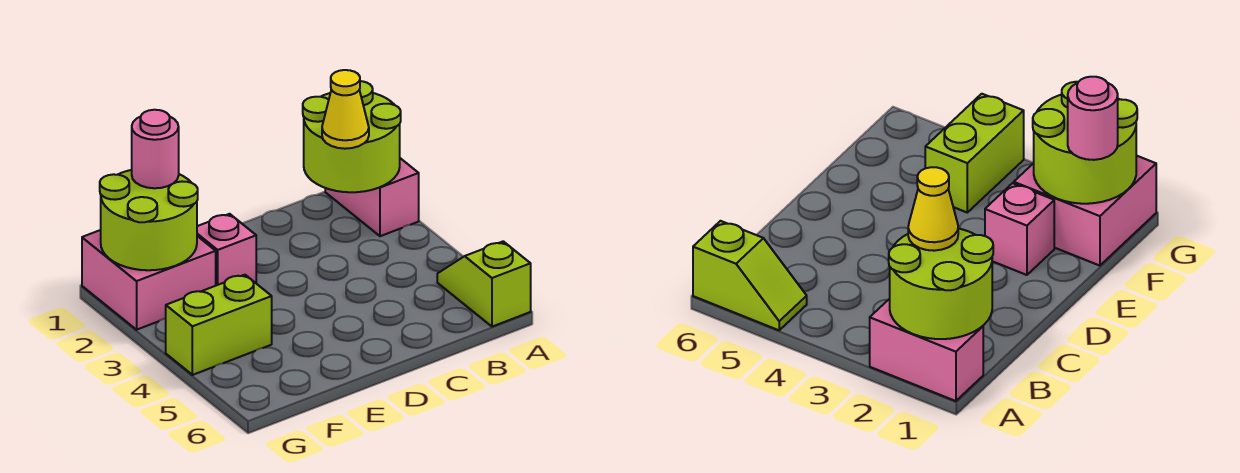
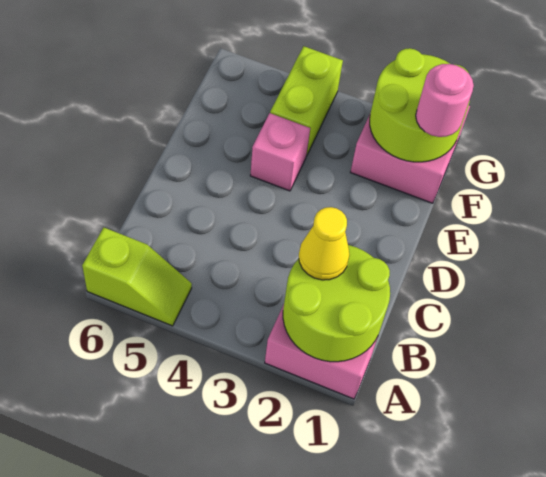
pink 1x1 brick [197,214,256,285] -> pink 1x1 brick moved to [250,113,310,191]

